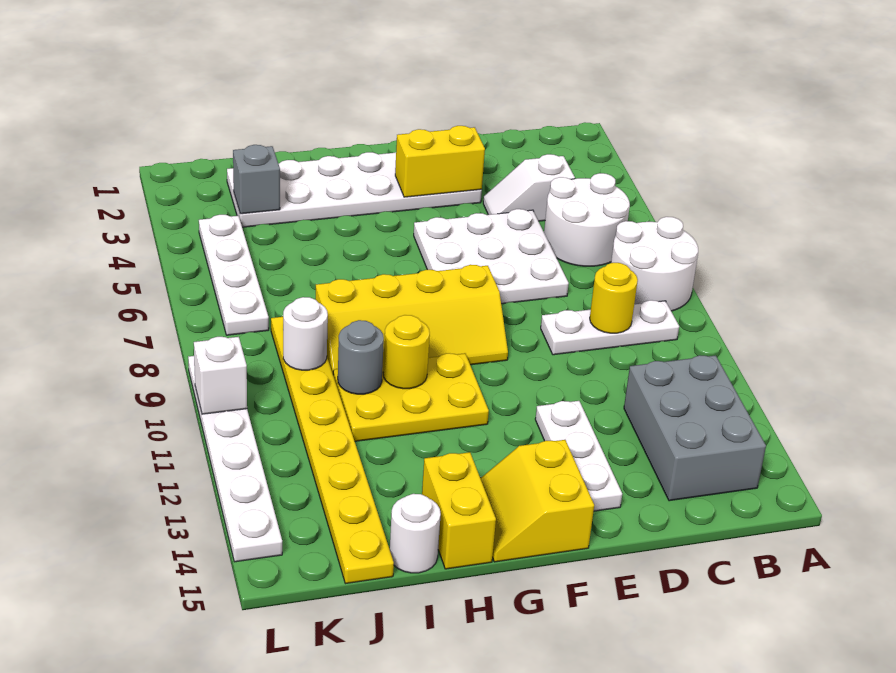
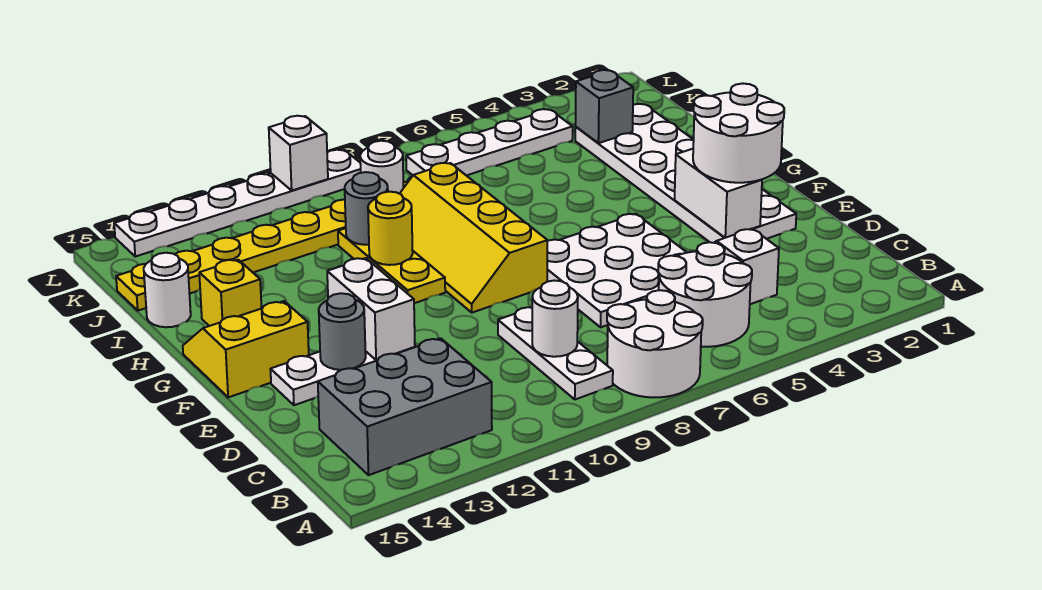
yellow 1x1 round brick [590,263,638,333] -> white 1x1 round brick [532,280,578,357]
none -> white 2x2 round brick [693,83,784,183]
yellow 1x2 brick [395,126,485,197] -> white 1x2 brick [675,149,762,238]
none -> white 1x2 brick [327,258,415,360]
none -> grey 1x1 round brick [319,293,366,370]
yellow 2x3 plate [333,353,489,441] -> yellow 1x3 plate [338,228,445,303]
yellow 1x2 brick [422,452,496,569] -> yellow 1x1 brick [199,260,262,326]

